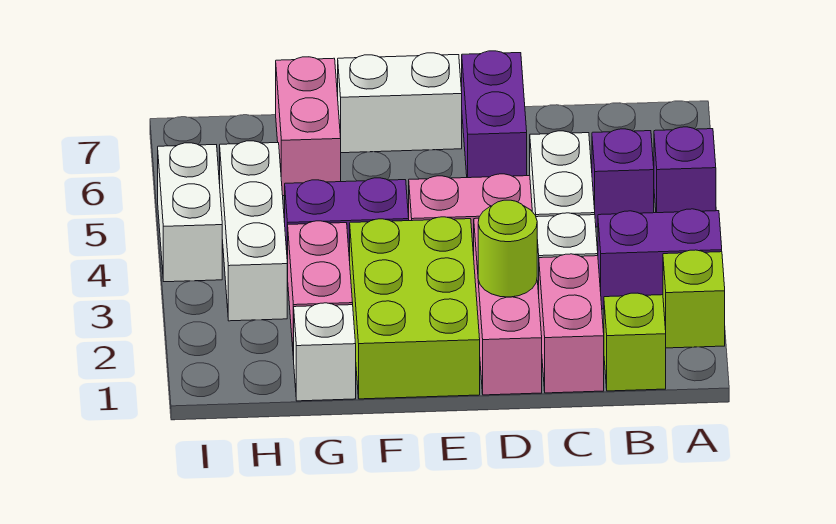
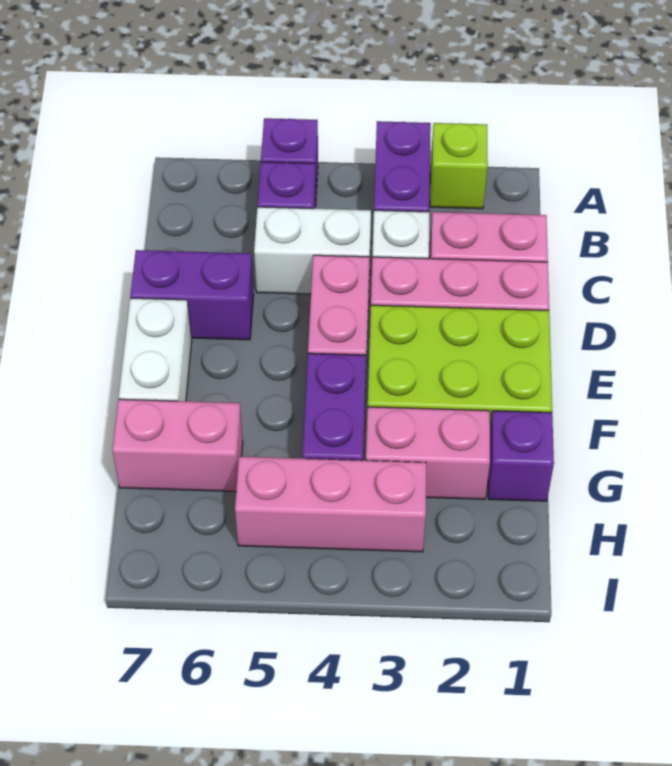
lime 1x1 brick [604,293,666,391] -> none
lime 1x1 round brick [478,200,537,297] -> none
white 1x1 brick [294,303,356,401] -> purple 1x1 brick [488,411,554,501]
white 1x3 brick [220,141,287,321] -> pink 1x3 brick [235,457,426,552]
white 1x2 brick [158,143,222,282] -> none

